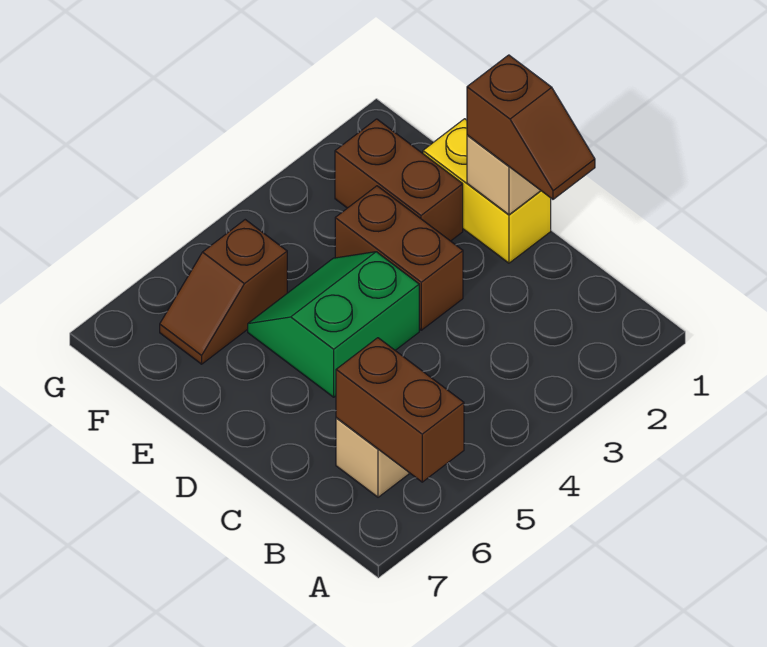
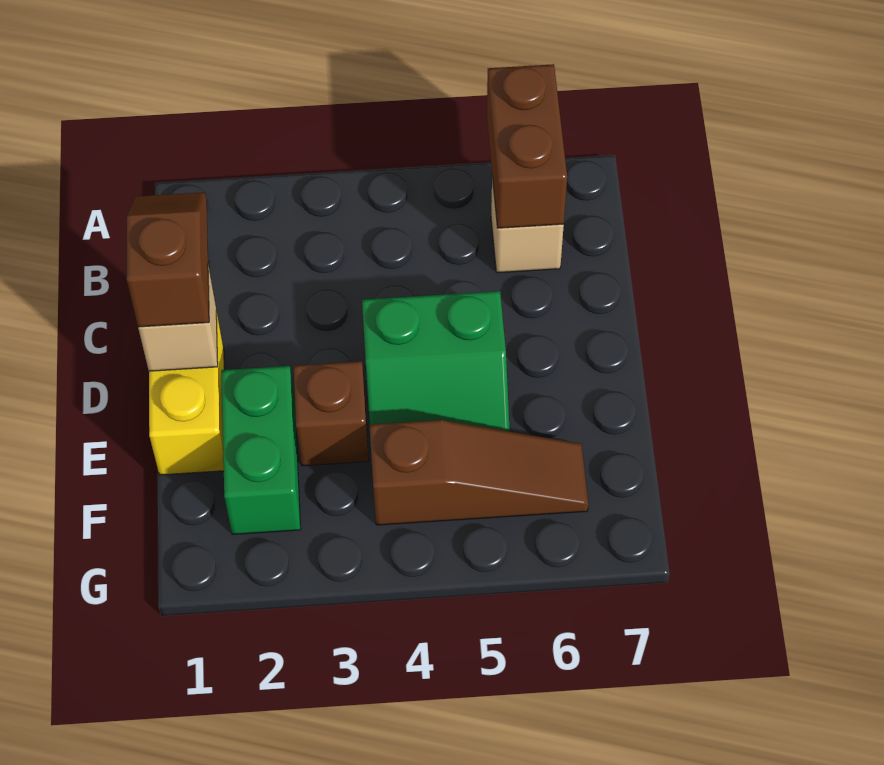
brown 1x2 brick [335,186,463,330] -> brown 1x1 brick [294,361,369,466]
brown 1x2 brick [335,119,463,241] -> green 1x2 brick [221,366,301,534]
brown 1x2 slope [160,220,287,364] -> brown 1x3 slope [370,420,588,525]

